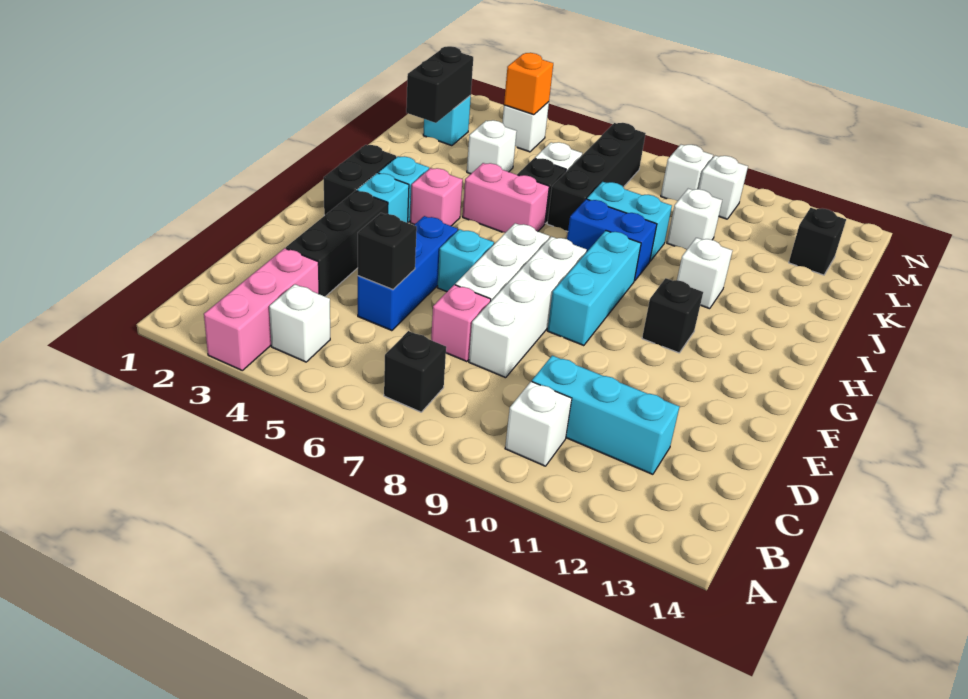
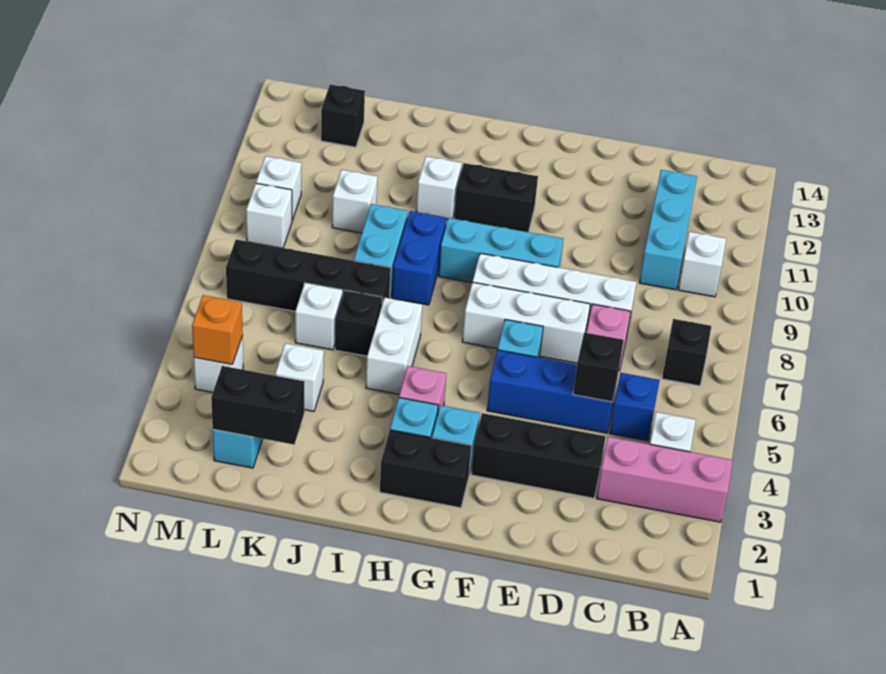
none -> blue 1x1 brick [610,373,660,441]
black 1x1 brick [642,278,703,353] -> black 1x2 brick [454,163,538,232]
pink 1x2 brick [463,163,549,233] -> white 1x2 brick [366,298,422,394]

